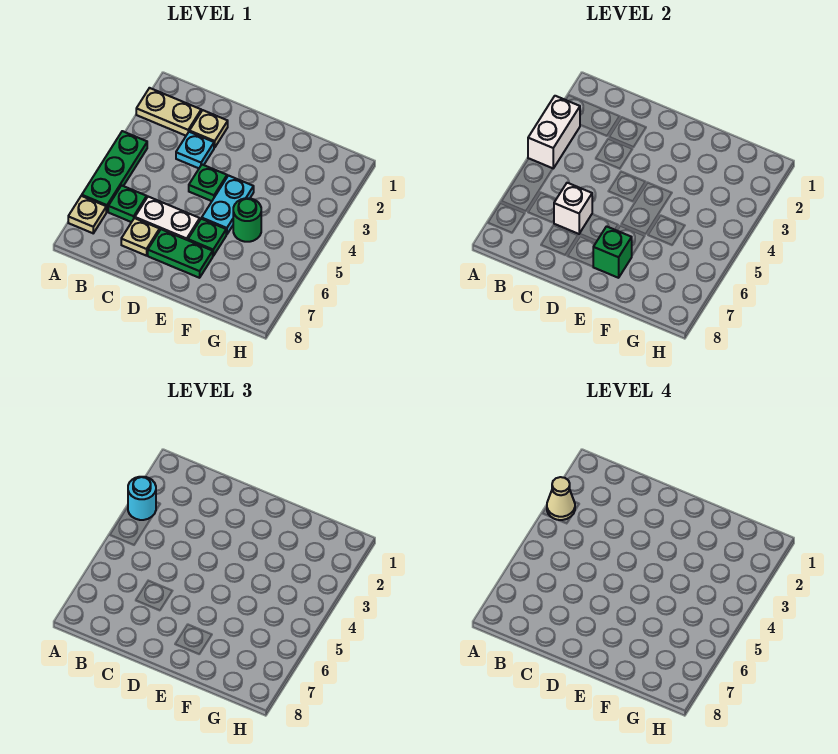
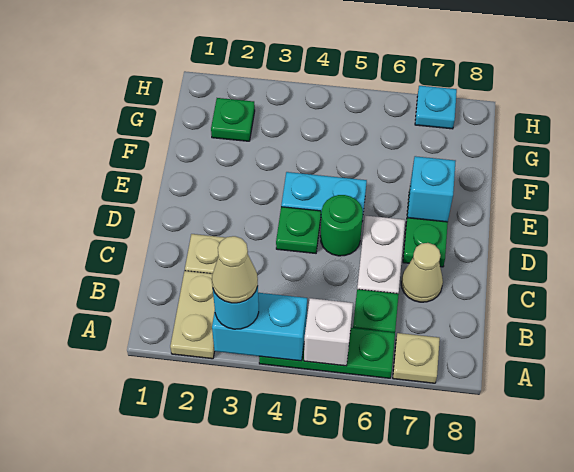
white 1x2 brick [528,96,580,168] -> cyan 1x2 brick [212,293,307,361]
cyan 1x1 plate [176,132,214,168] -> cyan 1x1 plate moved to [415,86,457,129]
white 1x1 brick [554,183,592,234] -> white 1x1 brick moved to [304,298,353,366]
tan 1x1 plate [121,218,160,256] -> tan 1x1 cone [401,243,443,302]
green 1x1 plate [188,219,226,256] -> green 1x1 plate moved to [211,98,255,141]
green 1x1 brick [593,226,632,278] -> cyan 1x1 brick [407,156,456,222]
green 1x1 round brick [233,198,261,242] -> green 1x1 round brick moved to [320,195,363,256]

